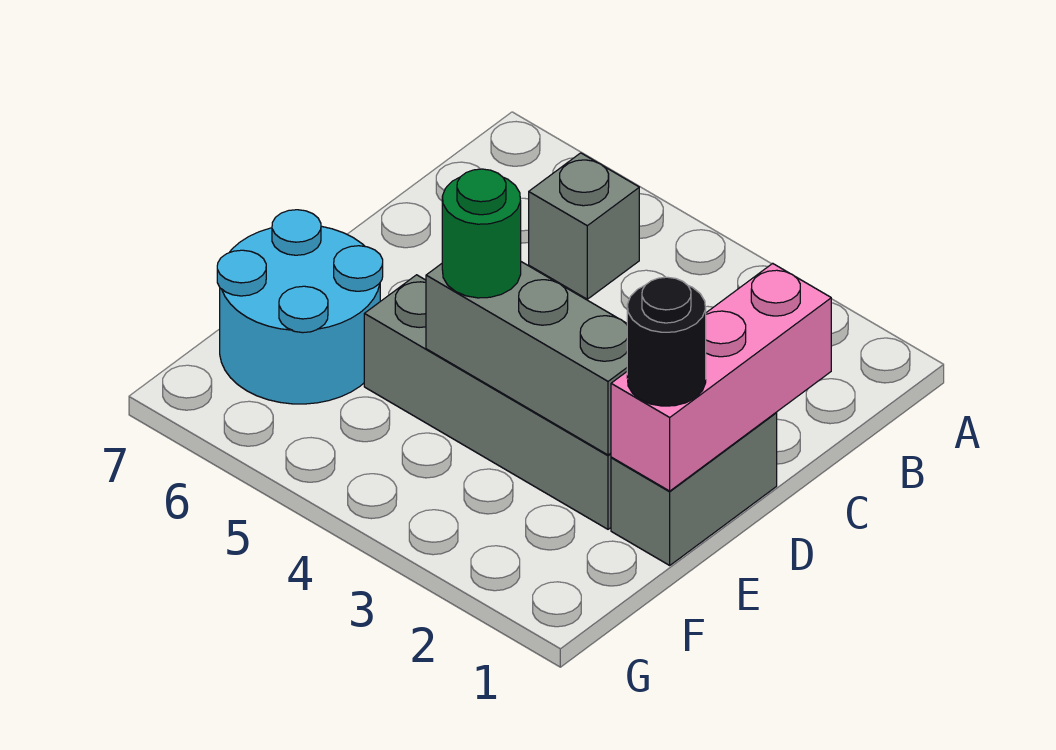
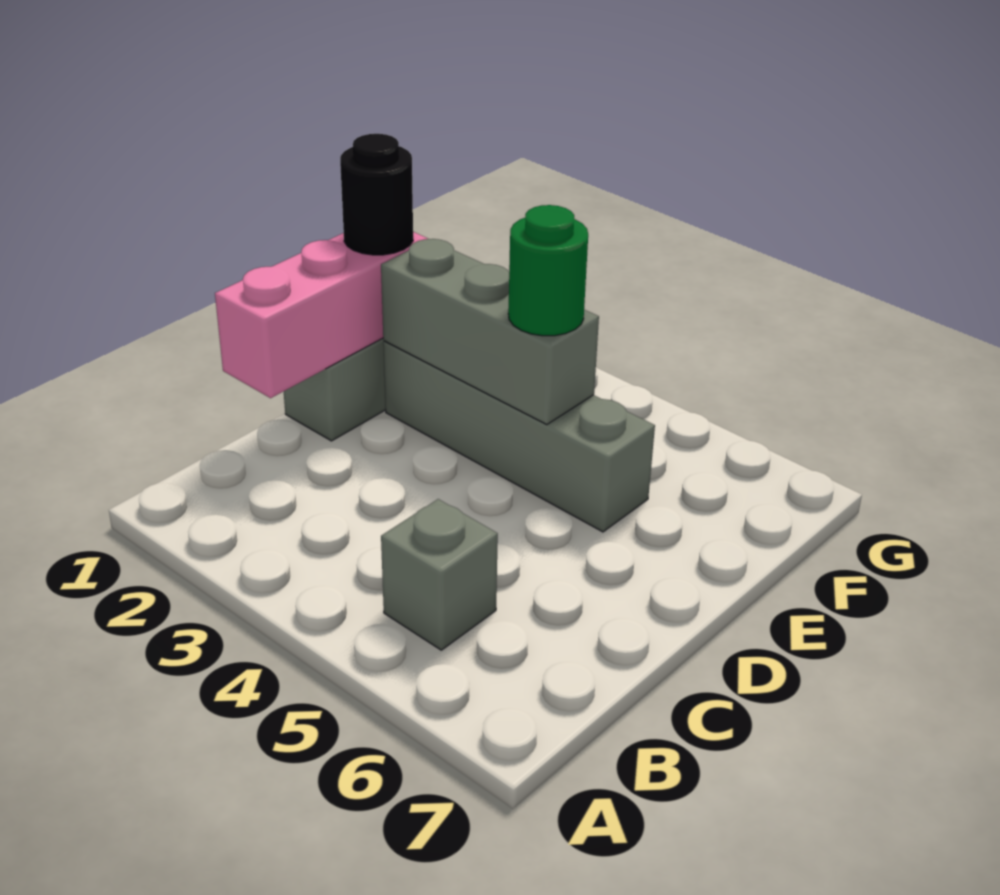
cyan 2x2 round brick [217,210,383,404] -> none

